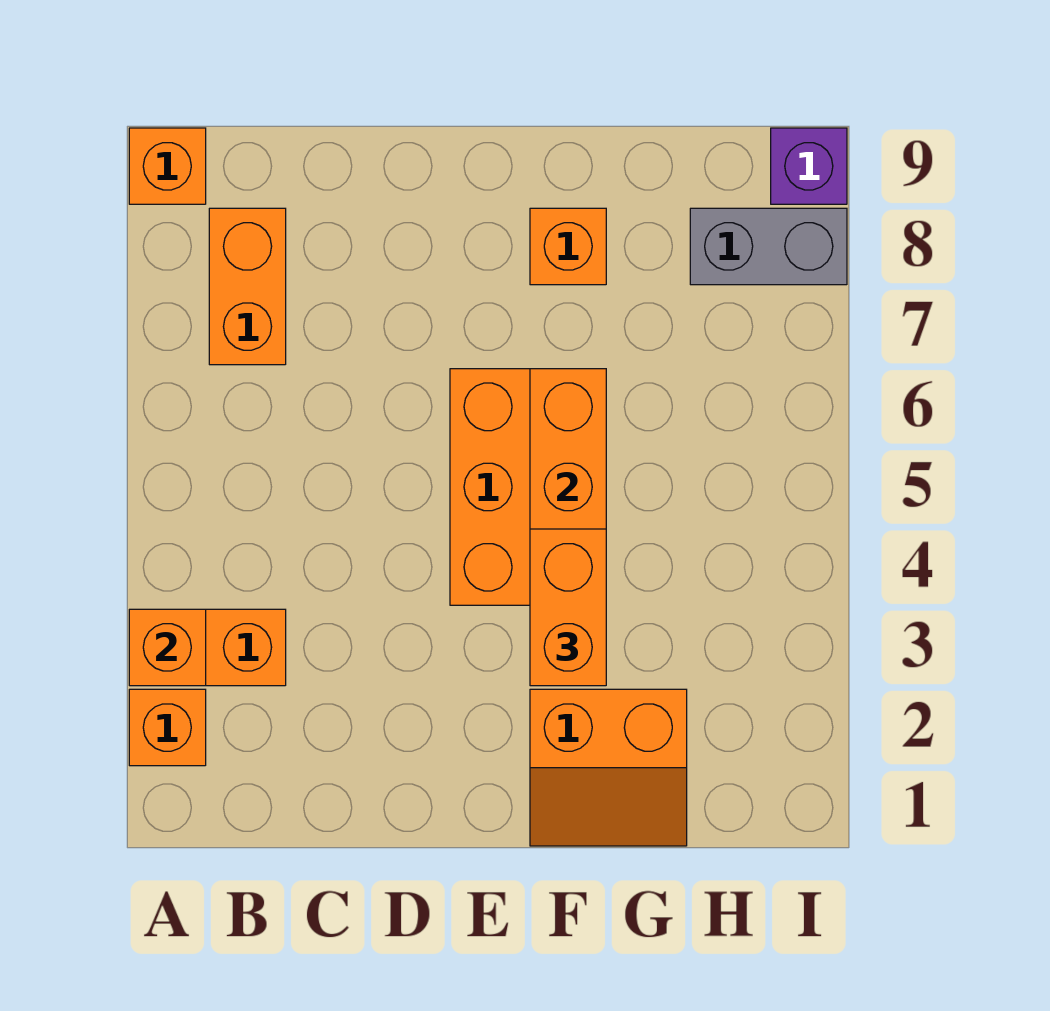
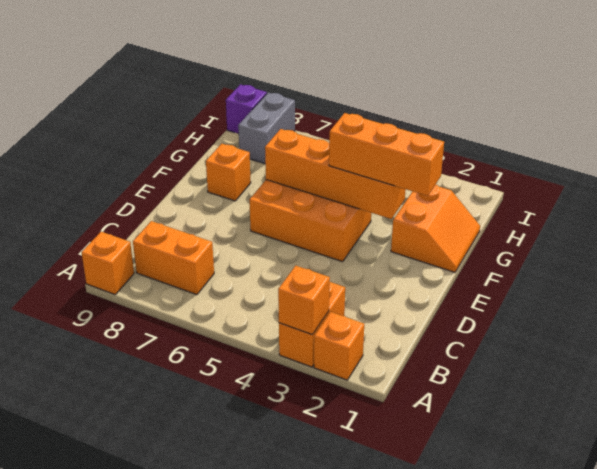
orange 1x2 brick [530,529,606,686] -> orange 1x3 brick [329,113,444,196]

